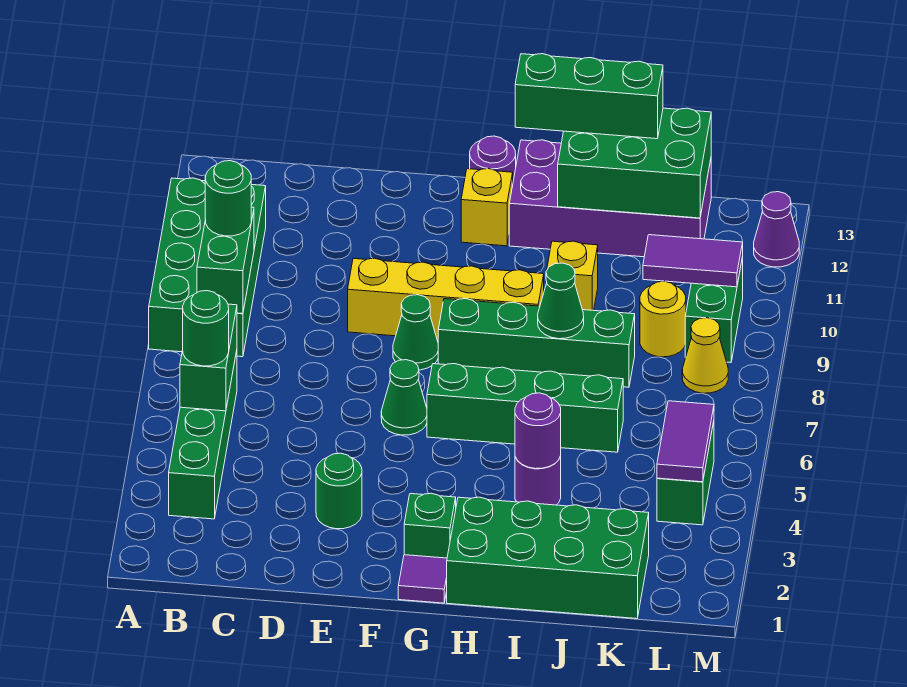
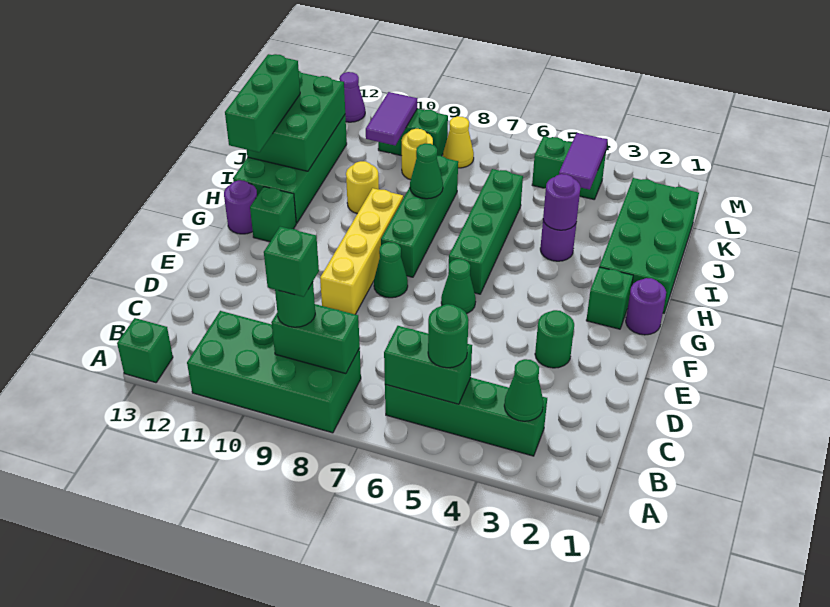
none -> green 1x1 brick [117,318,173,383]
none -> green 1x1 cone [504,359,543,421]
none -> green 1x1 brick [264,227,319,297]
purple 1x1 tile [398,555,447,603] -> purple 1x1 round brick [626,278,666,335]
yellow 1x1 brick [461,169,513,246] -> green 1x1 brick [250,187,296,242]
purple 2x4 brick [509,140,711,257] -> green 2x4 brick [233,115,347,223]
yellow 1x1 brick [546,241,598,310] -> yellow 1x1 round brick [346,161,379,214]
purple 1x2 tile [657,401,714,482] -> purple 1x2 tile turned to [559,133,607,190]

